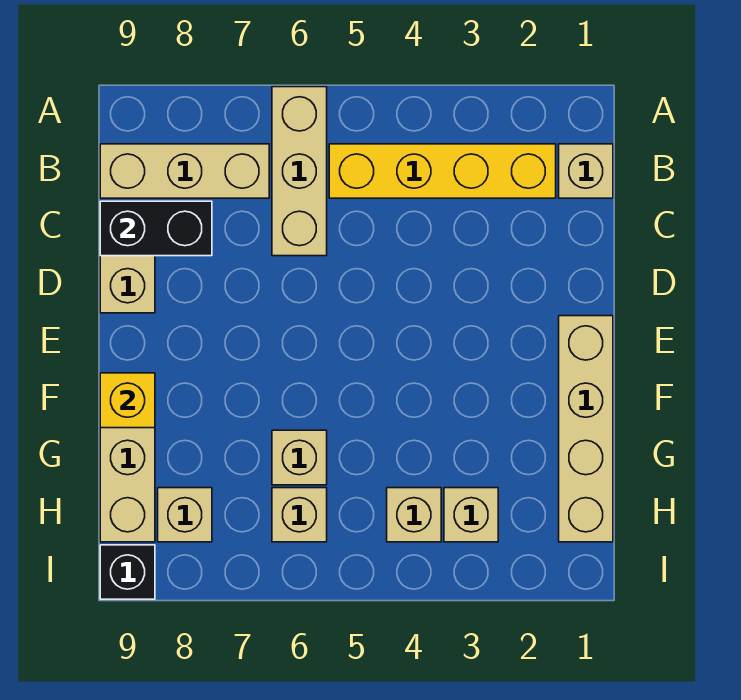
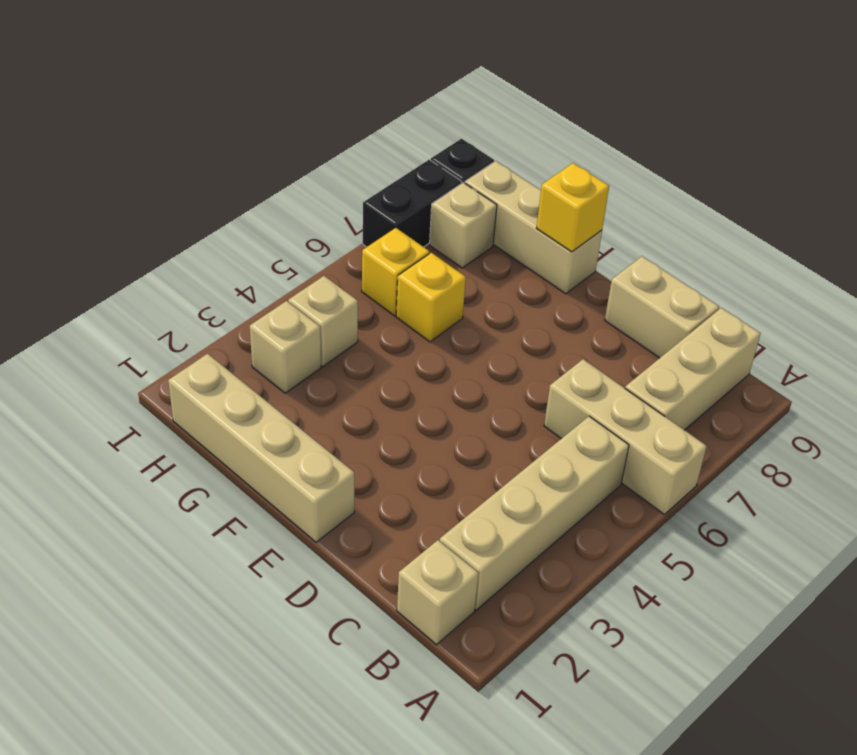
yellow 1x4 brick [329,144,556,198] -> tan 1x4 brick [440,416,629,610]
black 1x2 brick [100,201,212,256] -> black 1x2 brick moved to [363,160,462,247]
tan 1x1 brick [272,430,327,485] -> yellow 1x1 brick [396,253,466,342]
tan 1x1 brick [272,488,327,542] -> yellow 1x1 brick [362,228,429,316]

